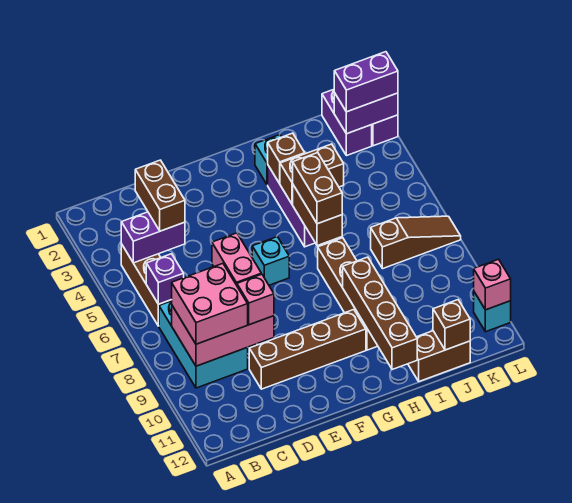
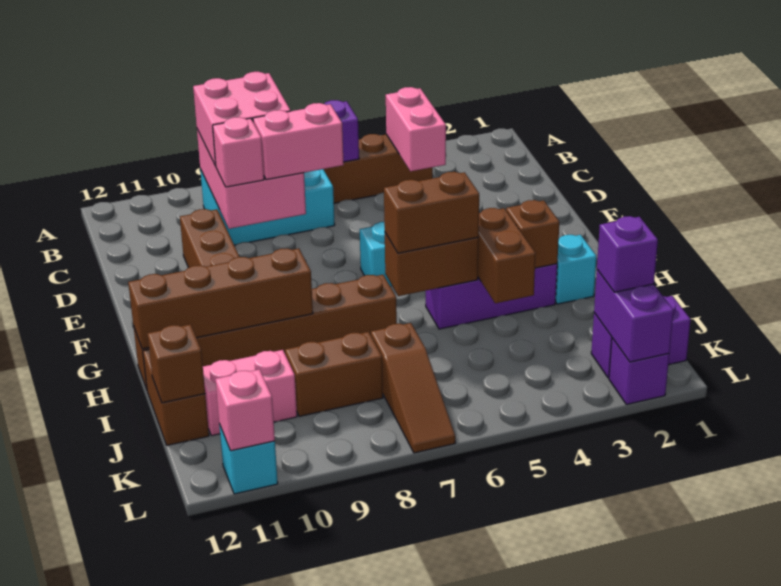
purple 1x2 brick [121,212,185,263] -> pink 1x2 brick [386,87,446,171]
brown 1x2 brick [135,160,185,231] -> brown 1x2 brick moved to [285,332,383,416]
brown 1x4 brick [318,238,378,350] -> brown 1x6 brick [133,275,397,389]
none -> pink 1x2 brick [203,350,297,436]
purple 1x2 brick [334,52,398,112] -> purple 1x1 brick [597,216,658,292]

